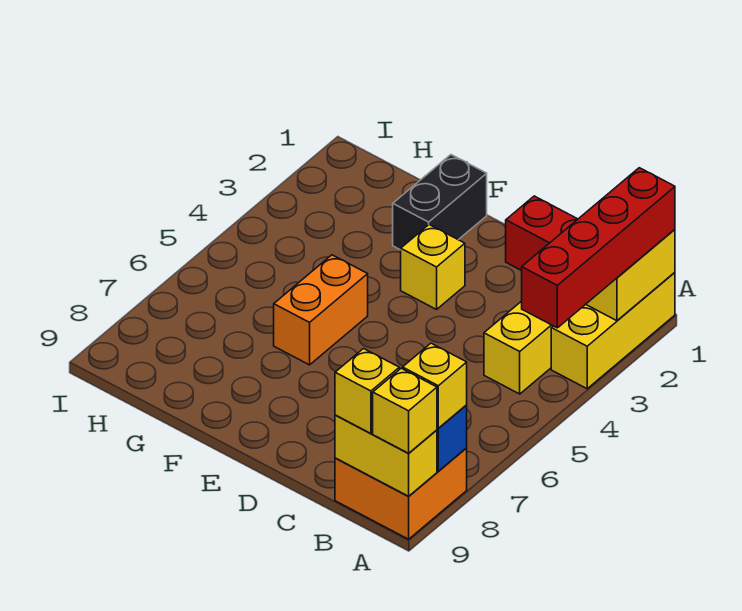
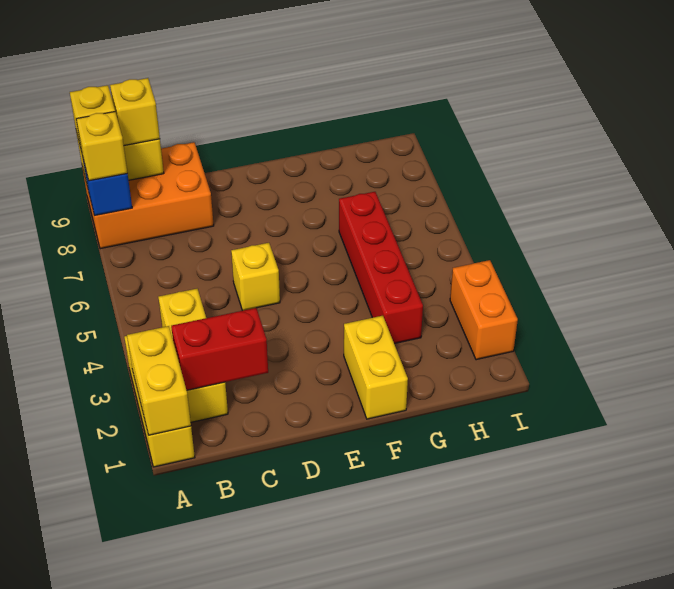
red 1x4 brick [522,168,675,328] -> red 1x4 brick moved to [339,192,423,344]
orange 2x2 brick [335,448,467,539] -> orange 2x3 brick [82,142,214,249]
yellow 1x1 brick [401,225,465,309] -> yellow 1x1 brick moved to [231,243,280,311]
black 1x2 brick [393,155,487,250] -> yellow 1x2 brick [344,316,408,419]
orange 1x2 brick [274,255,368,365] -> orange 1x2 brick moved to [450,260,518,360]

